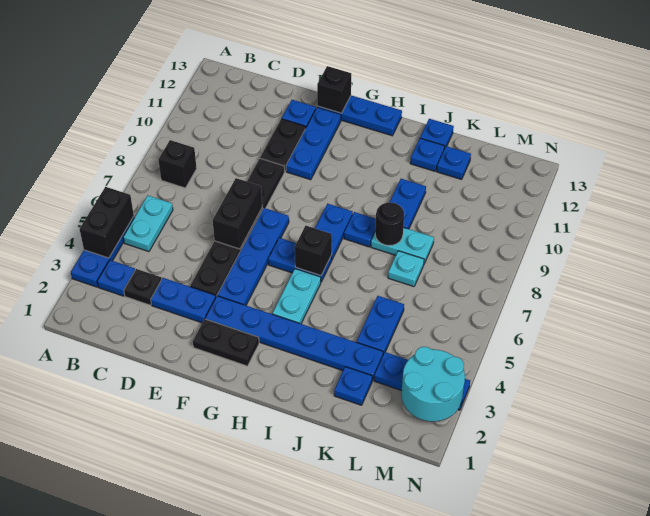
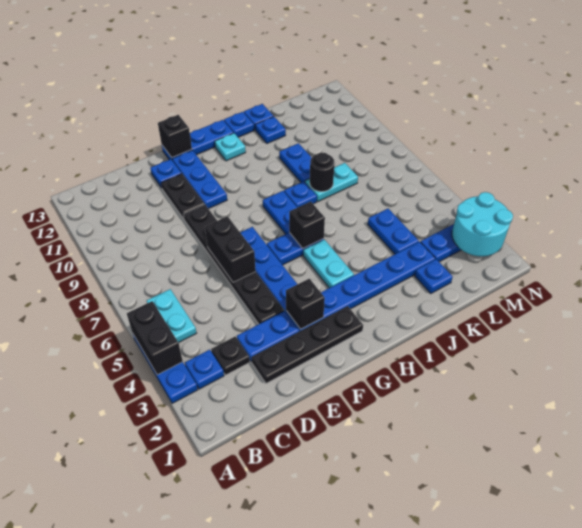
black 1x1 brick [158,140,197,188] -> black 1x1 brick moved to [286,279,325,329]
black 1x2 plate [193,319,259,366] -> black 1x4 plate [251,306,363,383]
cyan 1x1 plate [388,251,424,287] -> cyan 1x1 plate moved to [215,133,246,161]
blue 1x1 plate [437,146,471,179] -> blue 1x1 plate moved to [224,112,254,137]

